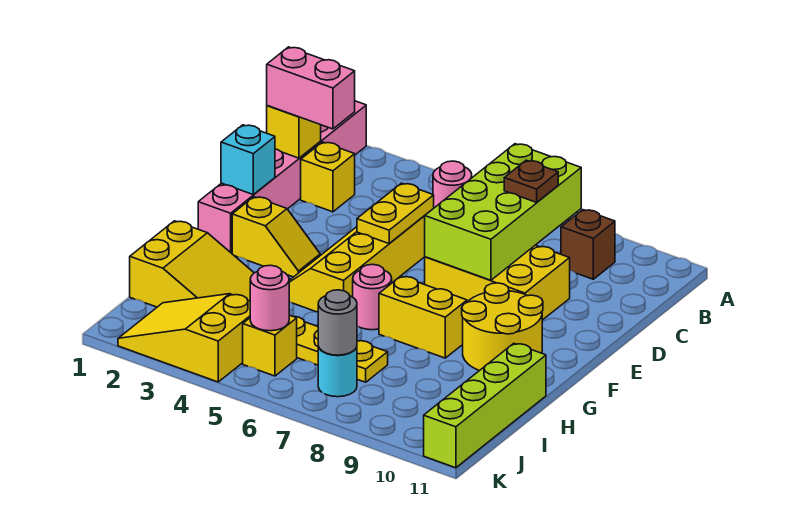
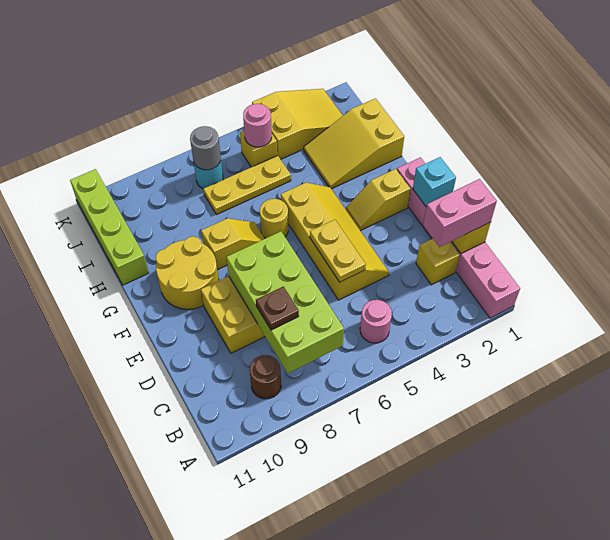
brown 1x1 brick [561,210,615,279] -> brown 1x1 round brick [250,355,281,399]
pink 1x1 round brick [353,264,392,330] -> yellow 1x1 round brick [260,199,288,238]
yellow 1x2 brick [379,276,467,358] -> yellow 1x2 slope [201,218,265,270]

